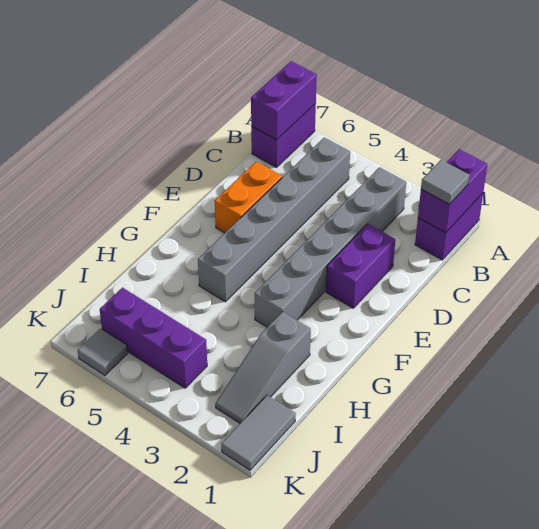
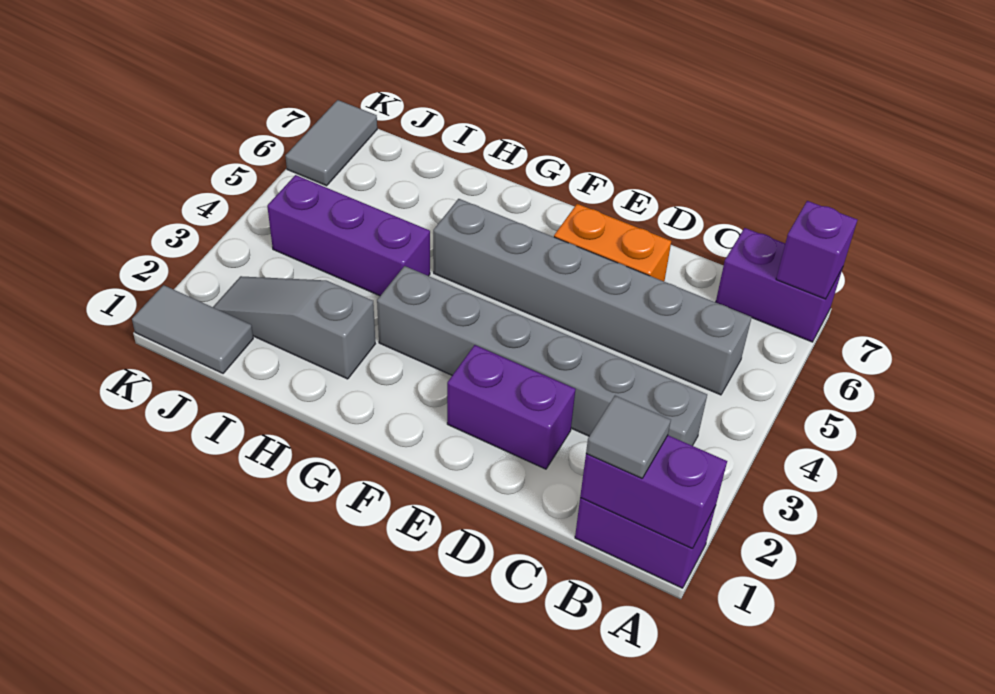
purple 1x2 brick [251,61,317,140] -> purple 1x1 brick [776,201,857,299]
purple 1x3 brick [100,288,207,388] -> purple 1x3 brick turned to [267,175,430,296]
grey 1x1 tile [78,328,128,375] -> grey 1x2 tile [285,100,377,186]

